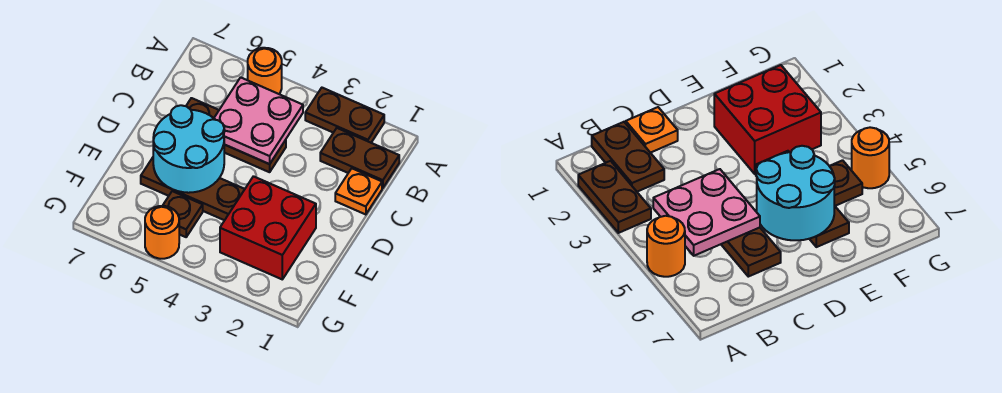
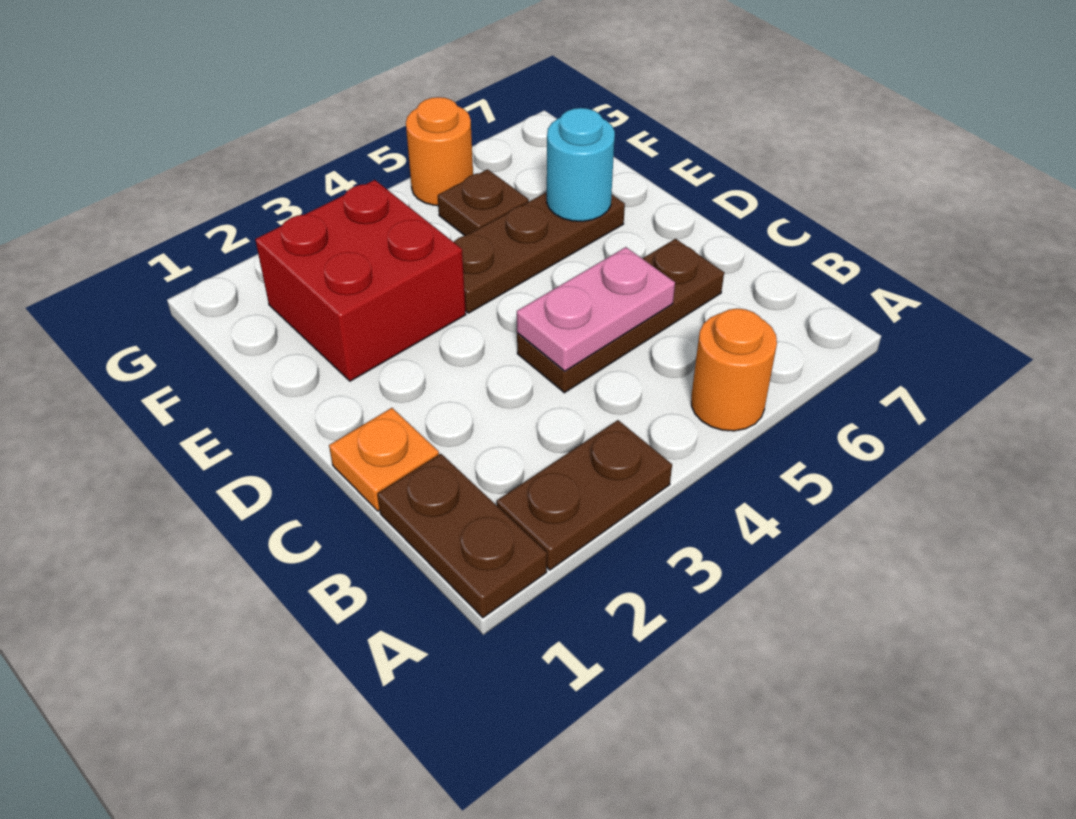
brown 1x2 plate [320,128,399,188] -> brown 1x2 plate turned to [377,454,547,618]
pink 2x2 plate [214,77,303,164] -> pink 1x2 plate [517,247,675,371]
cyan 2x2 round brick [153,105,224,193] -> cyan 1x1 round brick [547,108,615,221]

